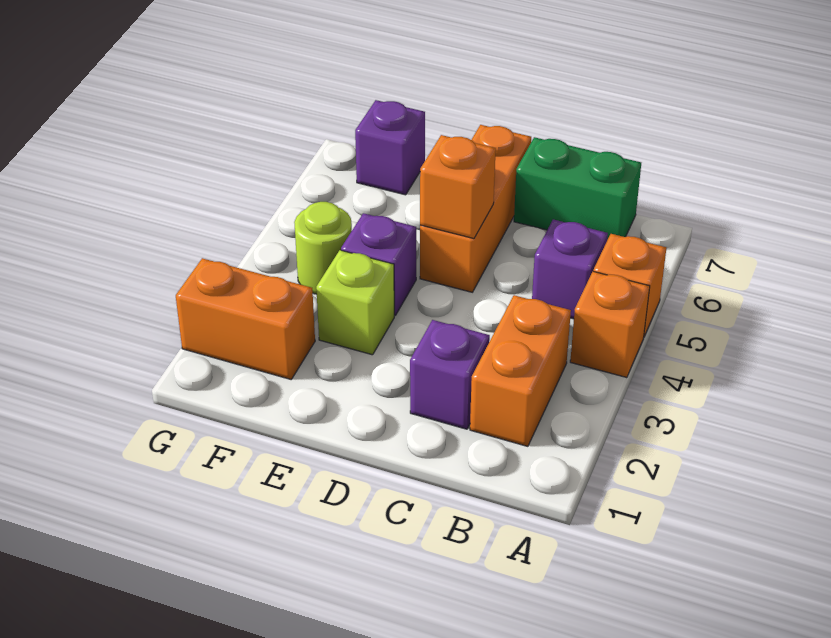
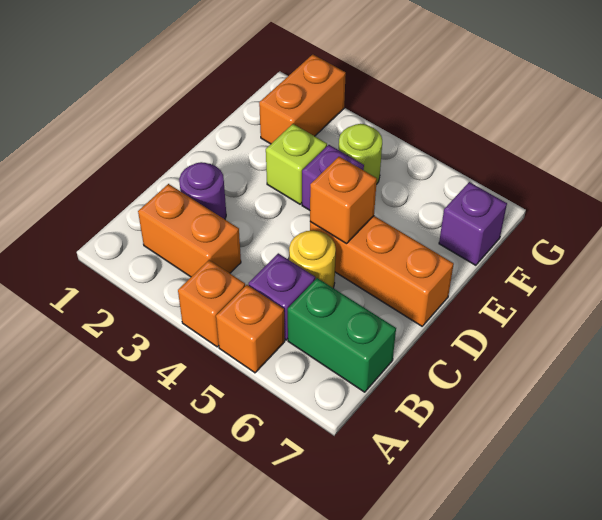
green 1x2 brick [514,137,641,240] -> green 1x2 brick turned to [288,278,396,392]
purple 1x1 brick [410,320,490,429] -> purple 1x1 round brick [179,162,226,219]
none -> yellow 1x1 round brick [289,230,336,288]

